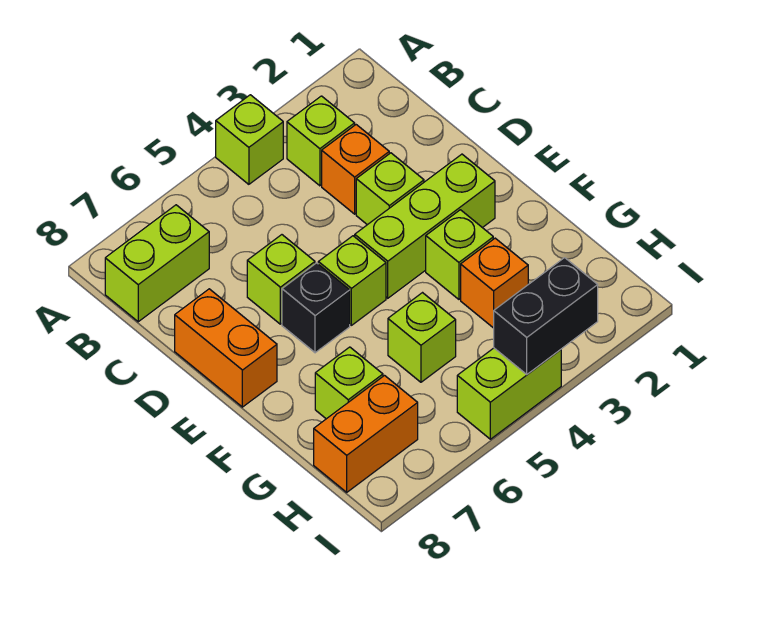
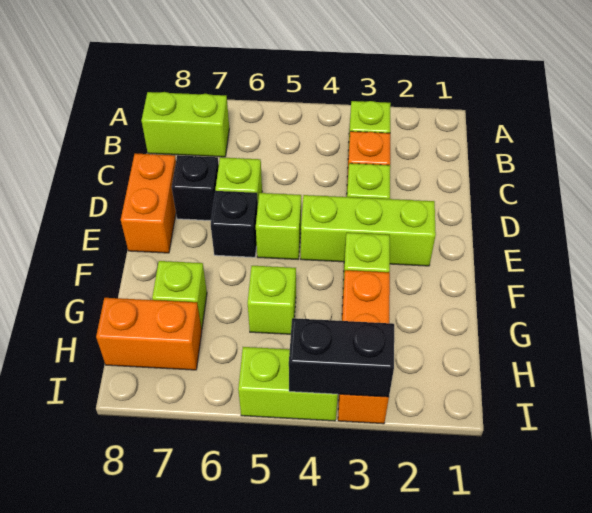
lime 1x1 brick [216,95,283,184] -> none
none -> black 1x1 brick [172,155,219,221]
orange 1x1 brick [461,238,528,328] -> orange 1x3 brick [338,270,390,424]

